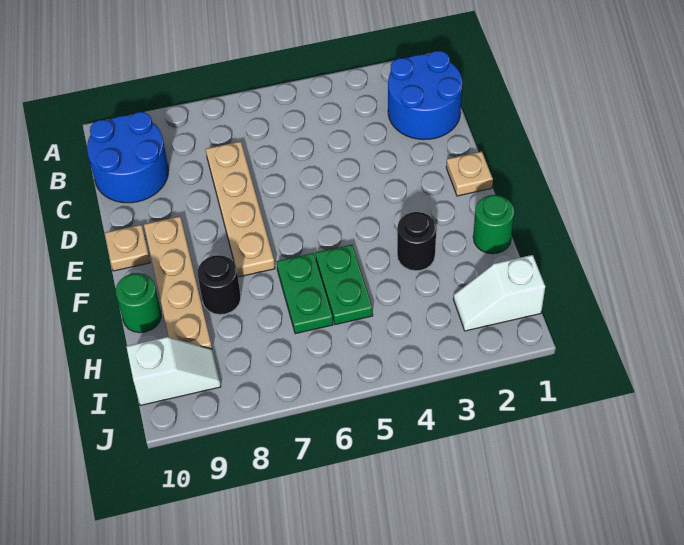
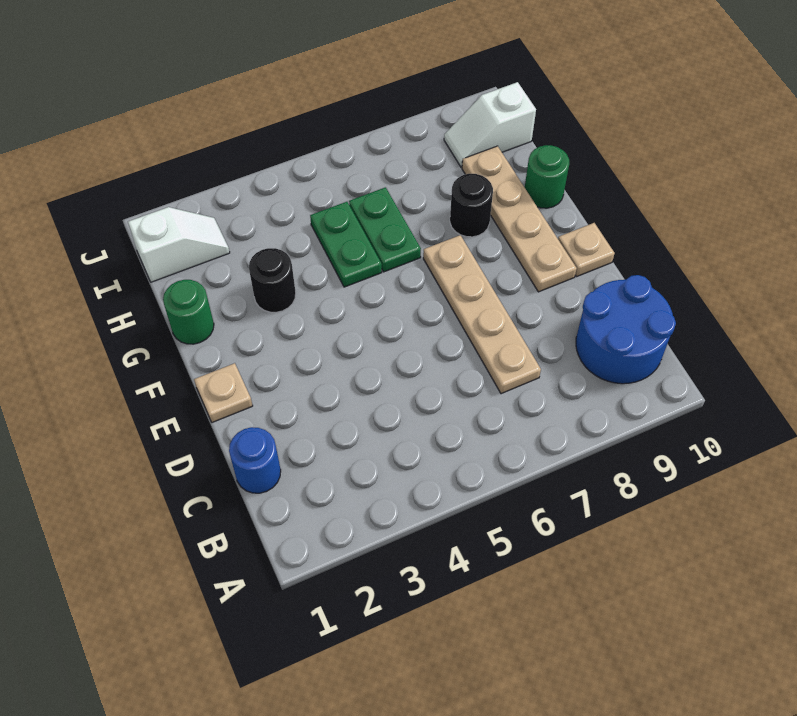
blue 2x2 round brick [388,51,462,140] -> blue 1x1 round brick [229,427,281,493]

